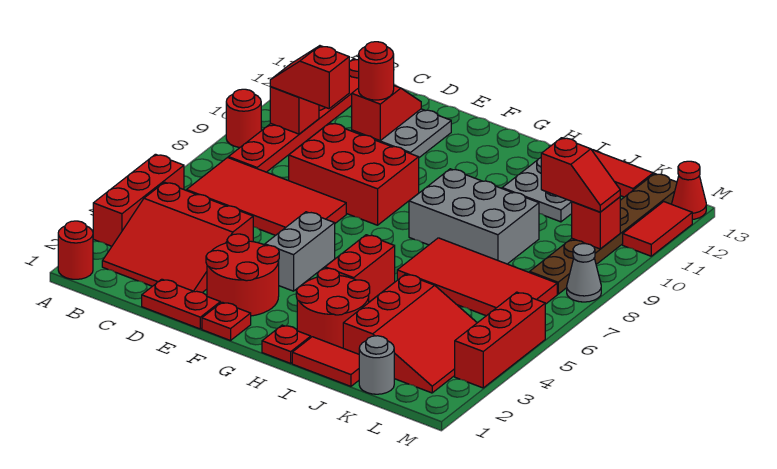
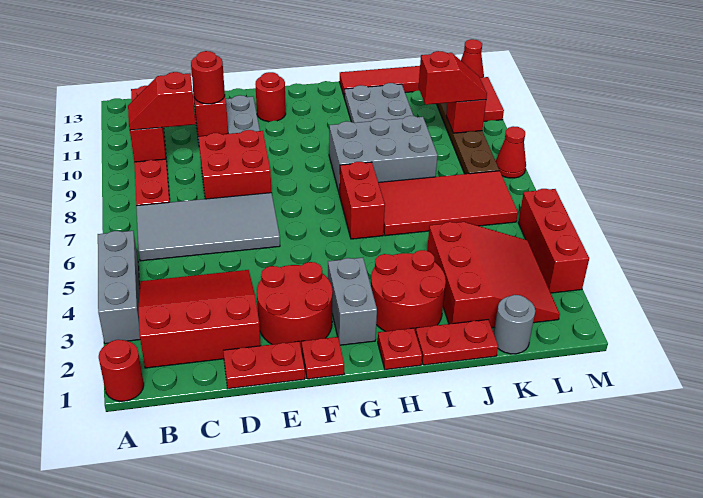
red 1x3 brick [93,154,184,246] -> grey 1x3 brick [98,231,140,344]
red 1x1 round brick [226,89,261,147] -> red 1x1 round brick moved to [256,72,286,122]
red 3x3 slope [102,182,253,292] -> red 3x3 slope turned to [139,270,261,368]
red 2x4 tile [186,158,346,235] -> grey 2x4 tile [136,193,280,261]
red 2x3 brick [289,123,419,225] -> red 2x2 brick [199,130,271,199]
grey 1x2 brick [265,212,335,291] -> grey 1x2 brick moved to [328,258,377,345]
red 1x2 brick [325,235,395,302] -> red 1x2 brick moved to [340,162,385,239]
red 1x2 tile [292,337,359,386] -> red 1x2 plate [415,320,498,365]
grey 1x1 cone [567,243,601,302] -> red 1x1 cone [496,126,526,178]

